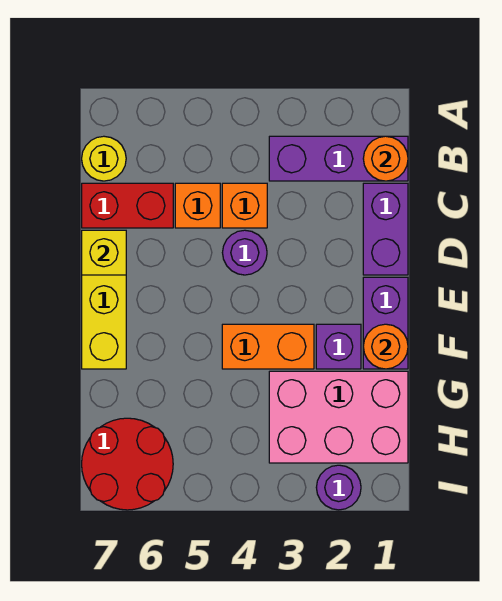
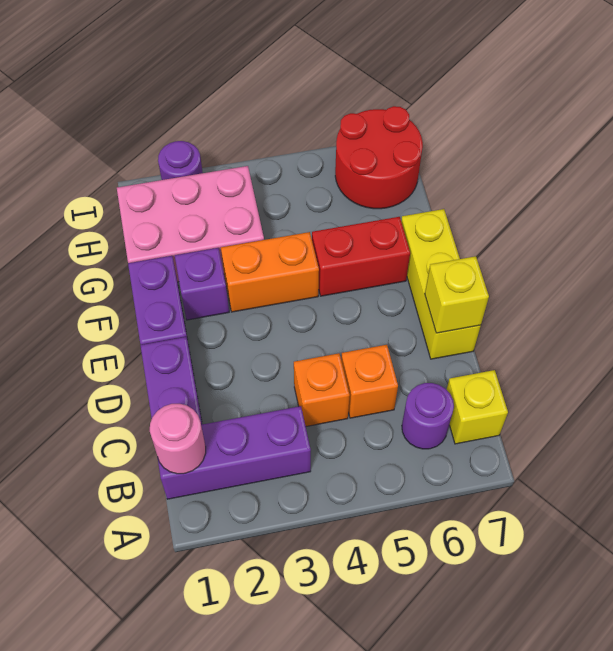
orange 1x1 round brick [363,136,408,181] -> pink 1x1 round brick [150,404,206,474]
yellow 1x1 round brick [82,136,126,181] -> yellow 1x1 brick [447,370,508,444]
red 1x2 brick [82,183,173,228] -> red 1x2 brick moved to [312,217,410,296]
purple 1x1 round brick [222,230,267,275] -> purple 1x1 round brick moved to [402,383,454,449]
orange 1x1 round brick [363,324,408,369] -> none

